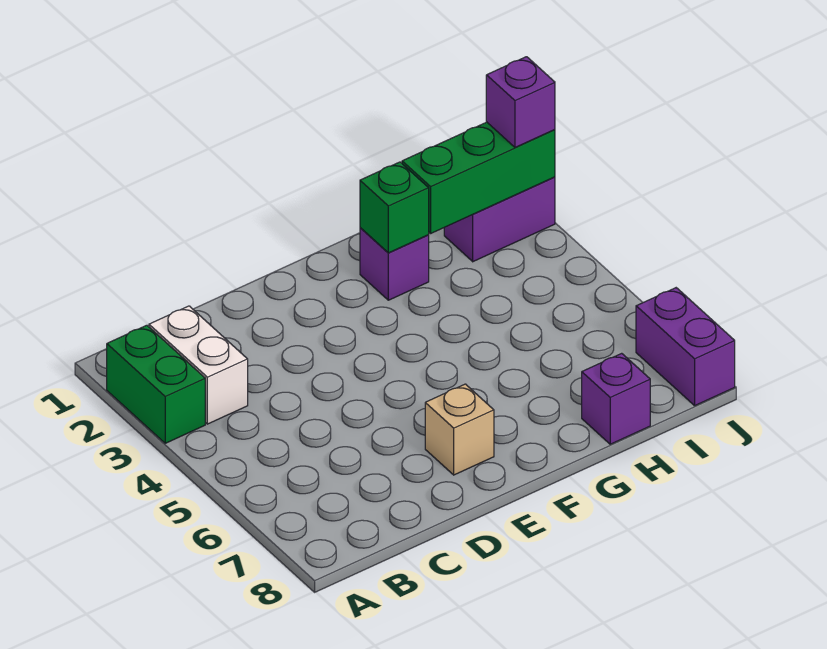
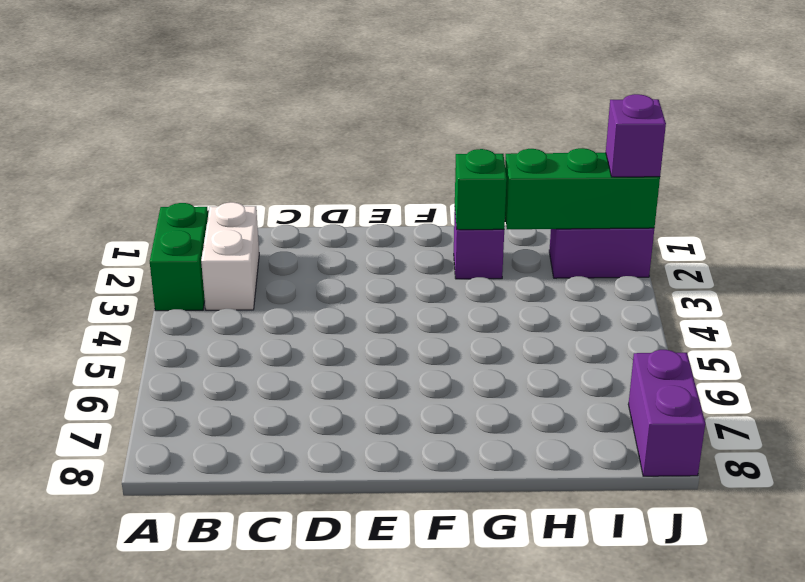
tan 1x1 brick [425,384,494,475] -> none
purple 1x1 brick [582,353,650,444] -> none

